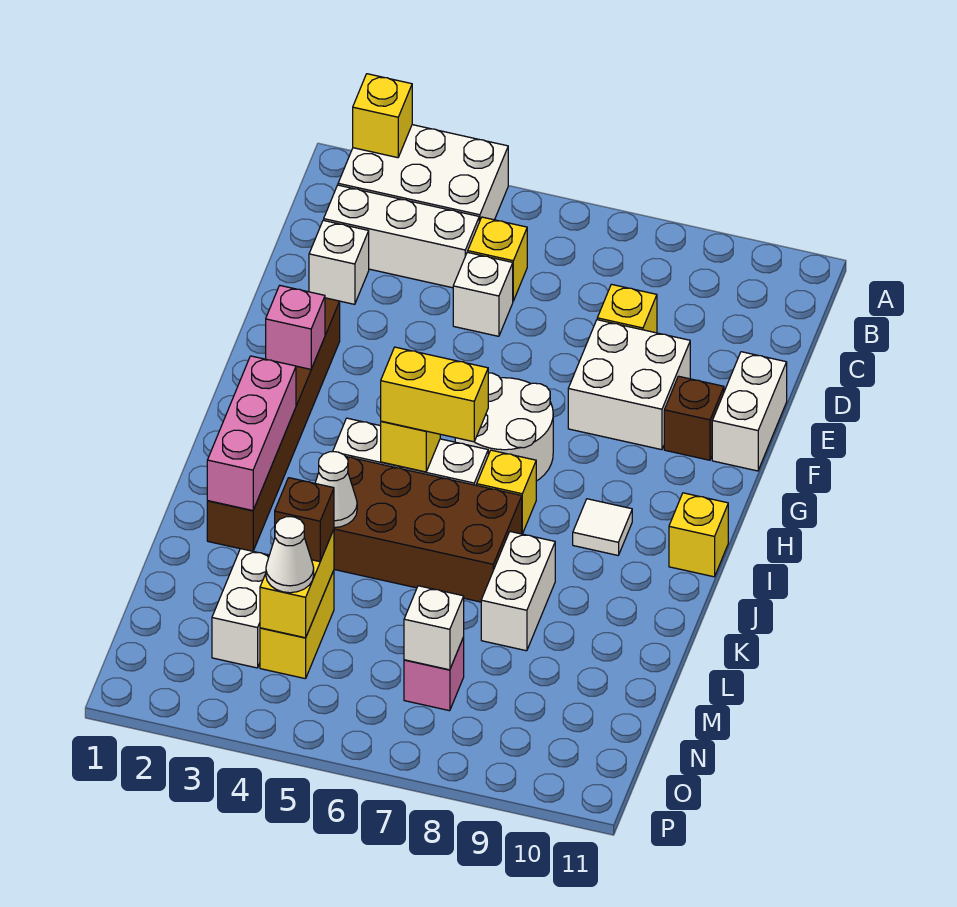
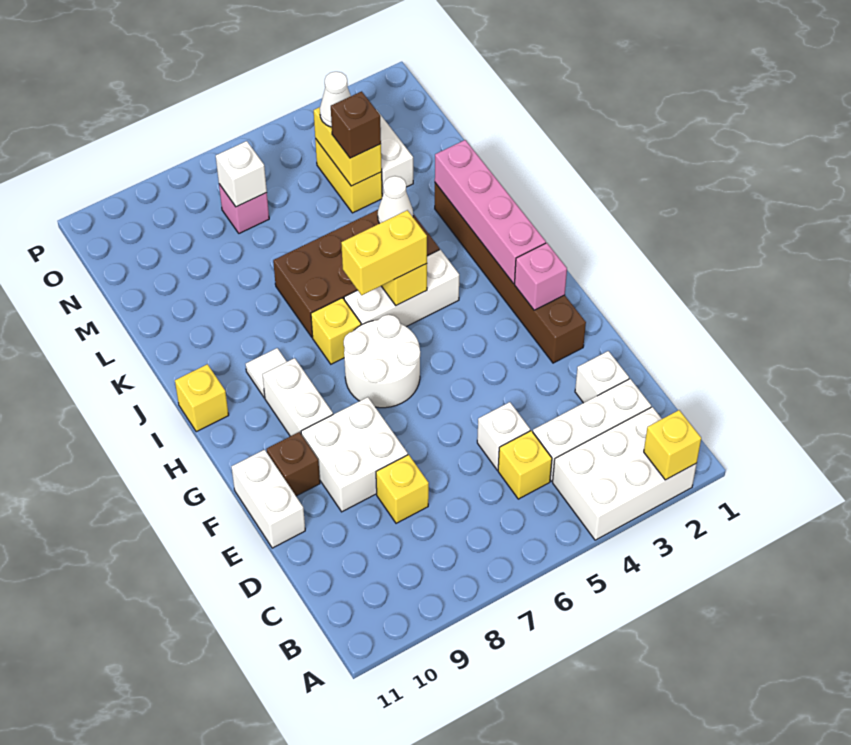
pink 1x3 brick [207,356,296,511] -> pink 1x4 brick [435,140,546,284]
white 1x2 brick [481,532,555,651] -> white 1x2 brick moved to [262,358,333,436]

